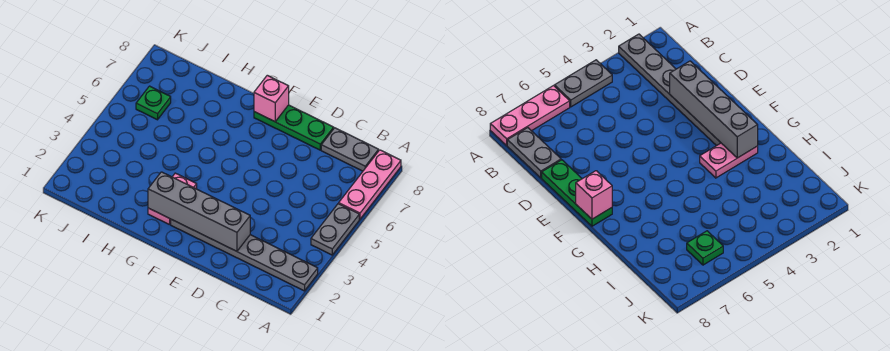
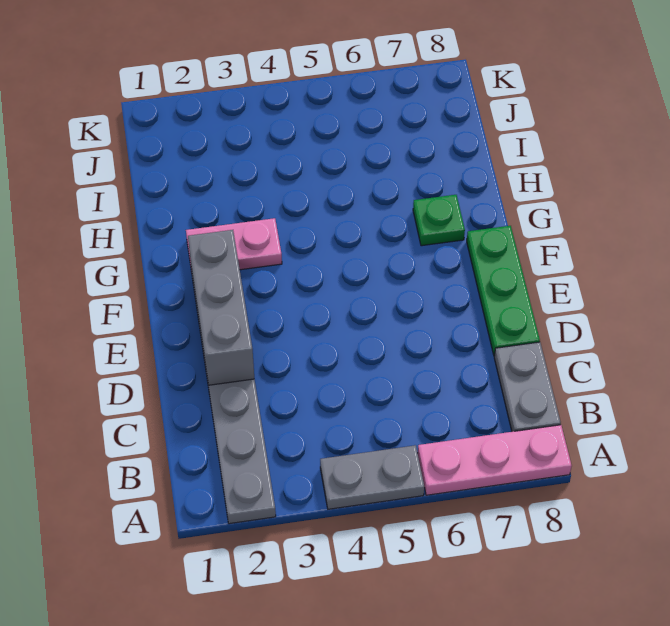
grey 1x4 brick [148,172,250,251] -> grey 1x3 brick [188,230,254,385]
pink 1x1 brick [254,75,289,122] -> none
green 1x1 plate [136,86,171,120] -> green 1x1 plate moved to [413,195,465,246]

